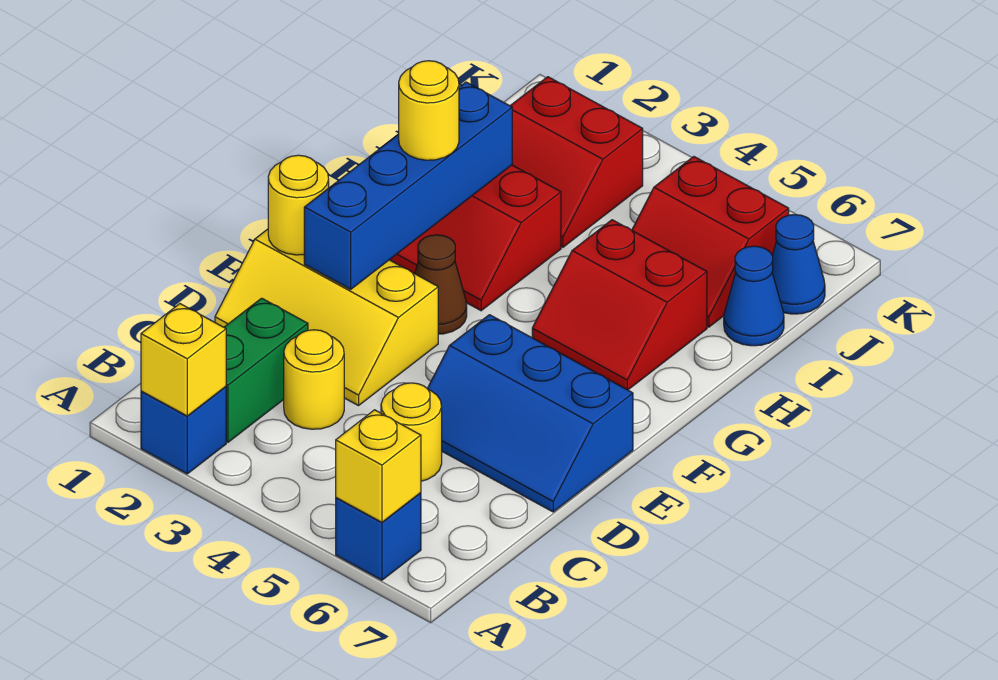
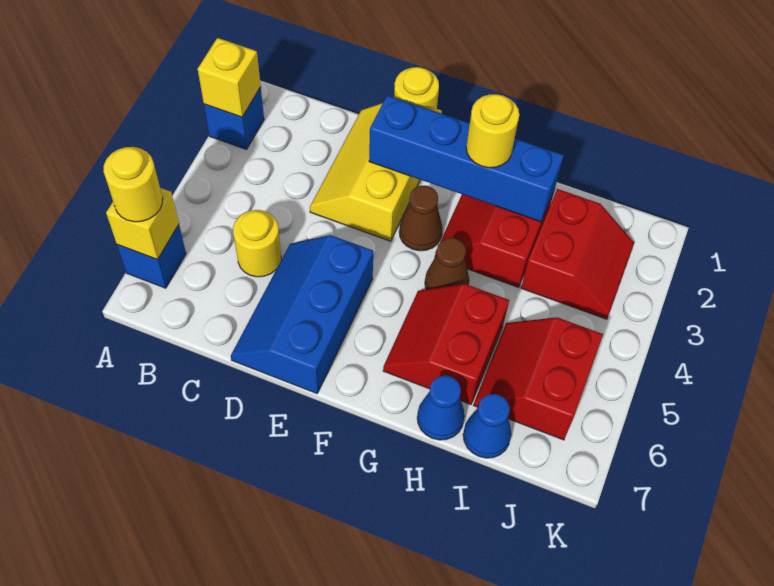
green 1x2 brick [224,298,308,442] -> none
yellow 1x1 round brick [284,330,344,429] -> yellow 1x1 round brick moved to [103,147,163,222]
none -> brown 1x1 cone [425,238,469,289]
red 2x2 slope [510,77,643,247] -> red 2x2 slope turned to [521,189,634,319]
blue 1x1 cone [772,215,825,314] -> blue 1x1 cone moved to [417,376,465,440]

